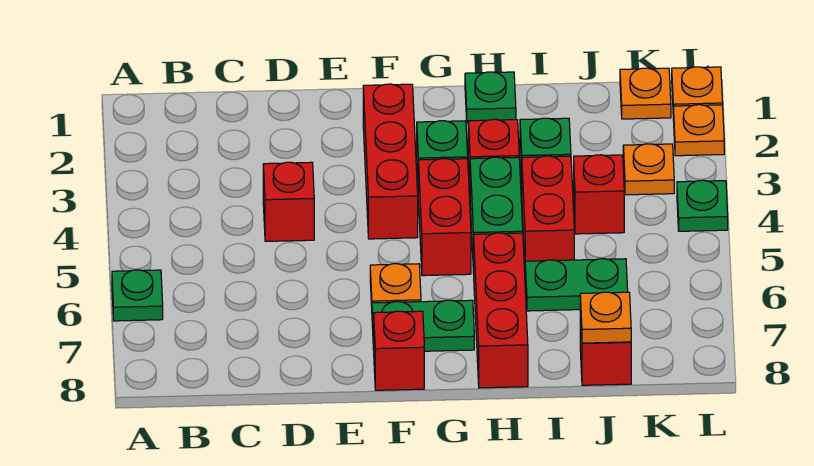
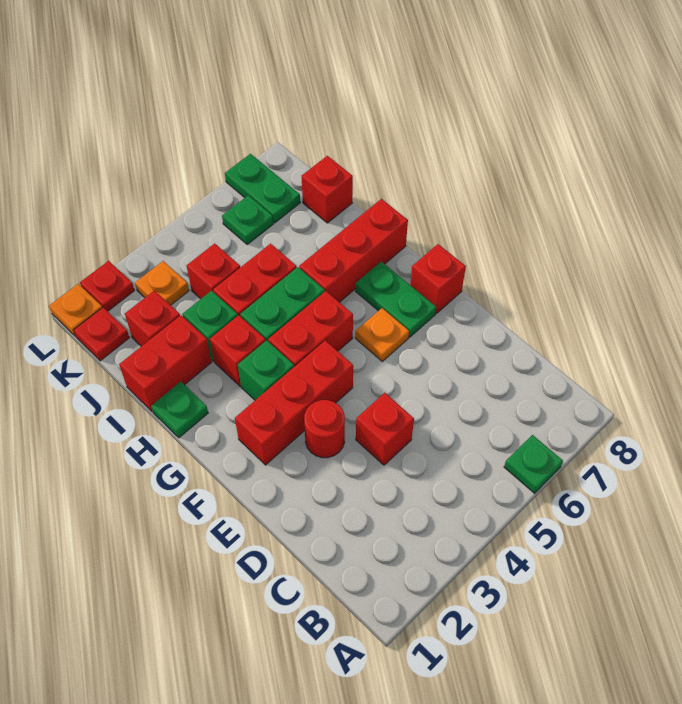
none -> red 1x1 round brick [304,400,345,458]
none -> red 1x2 brick [119,315,212,411]
green 1x2 plate [525,259,628,311] -> green 1x2 plate moved to [225,154,300,223]
none -> red 1x1 brick [125,291,180,346]
orange 1x1 plate [580,292,631,343] -> none
orange 1x1 plate [620,68,671,119] -> red 1x1 plate [74,307,129,361]
orange 1x1 plate [673,105,724,156] -> red 1x1 plate [80,261,134,311]
green 1x1 plate [677,180,728,231] -> green 1x1 plate moved to [222,195,273,245]

